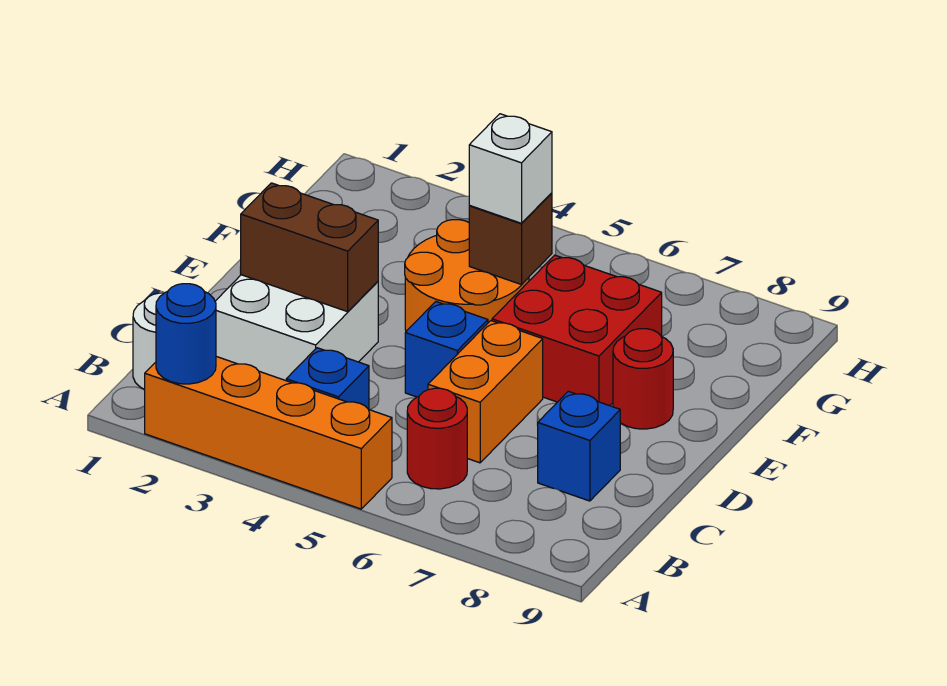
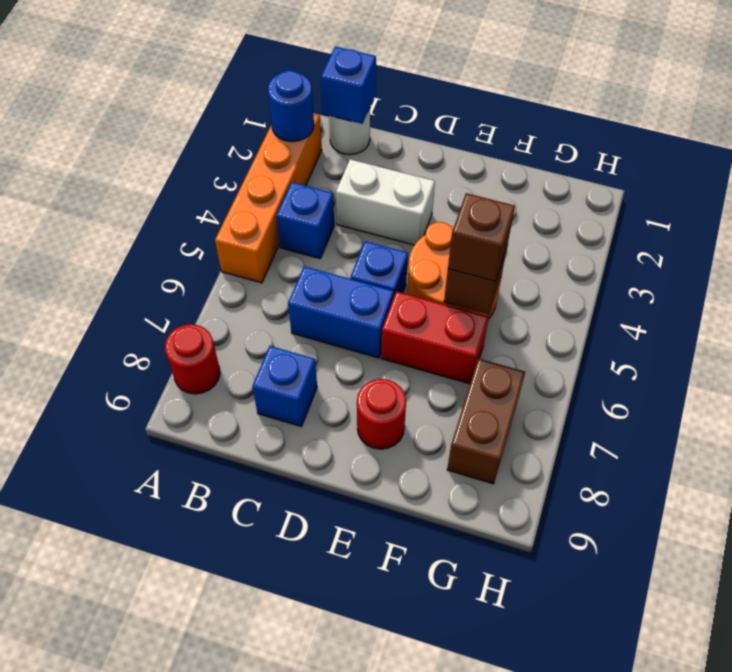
none -> blue 1x1 brick [321,46,376,124]
red 1x1 round brick [407,388,467,489] -> red 1x1 round brick moved to [165,324,220,394]
white 2x2 brick [215,275,378,381] -> white 1x2 brick [336,159,435,245]
orange 1x2 brick [428,321,543,463] -> blue 1x2 brick [288,266,394,358]
brown 1x2 brick [241,183,378,312] -> brown 1x2 brick moved to [447,359,525,484]
red 2x2 brick [492,255,662,406] -> red 1x2 brick [381,292,489,384]
white 1x1 brick [469,114,552,223] -> brown 1x1 brick [448,193,515,281]

